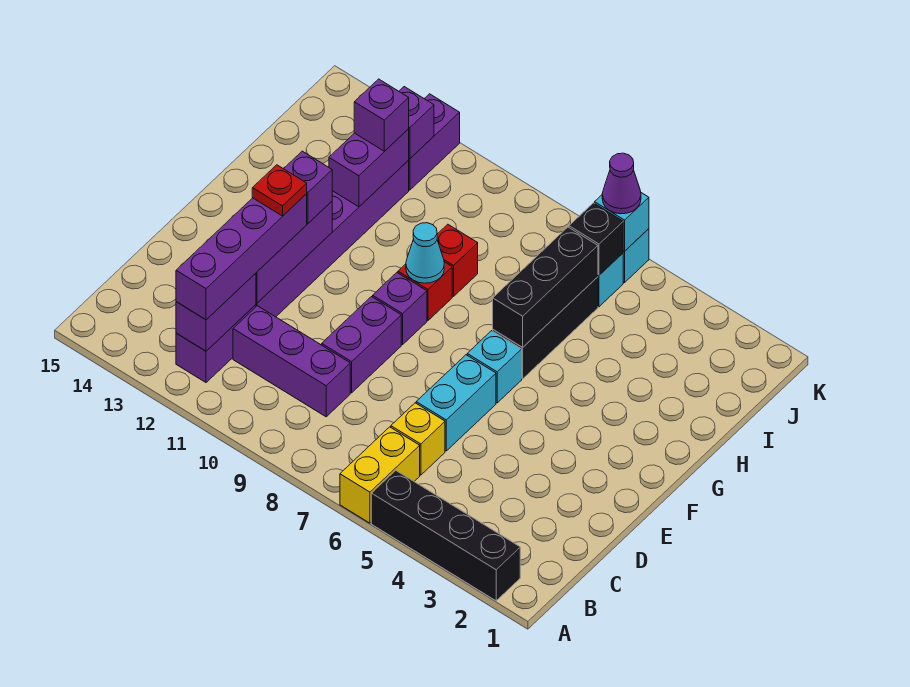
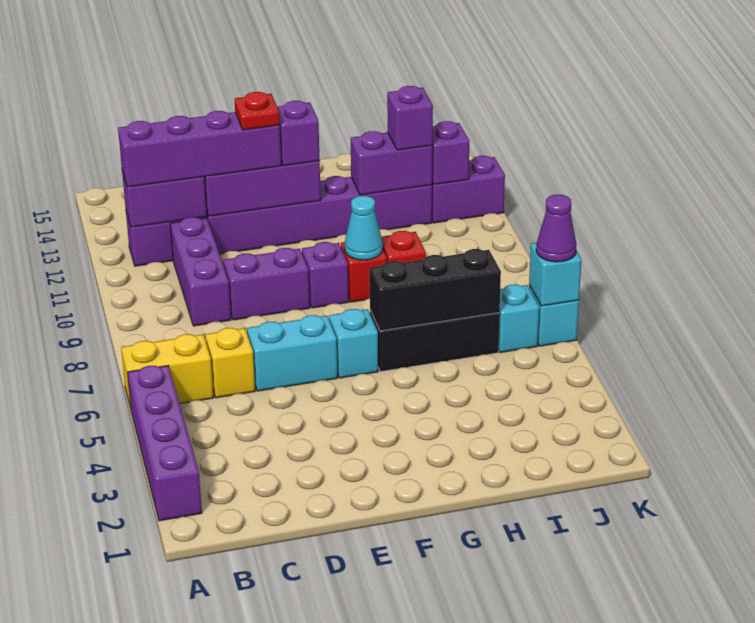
black 1x4 brick [371,470,520,601] -> purple 1x4 brick [128,366,202,521]
black 1x1 brick [569,203,623,275] -> none

